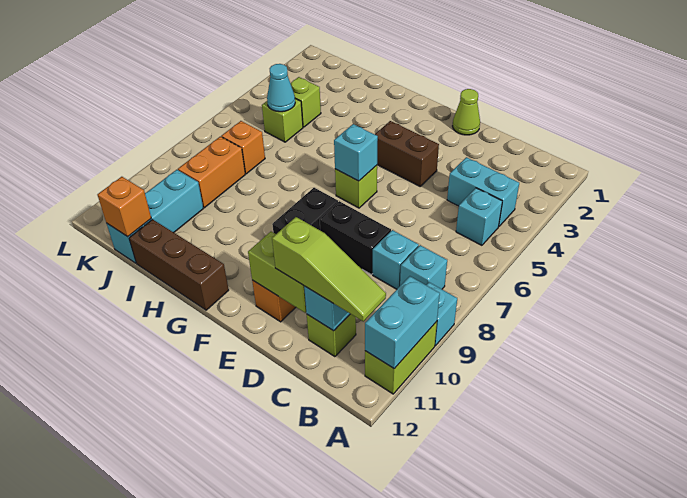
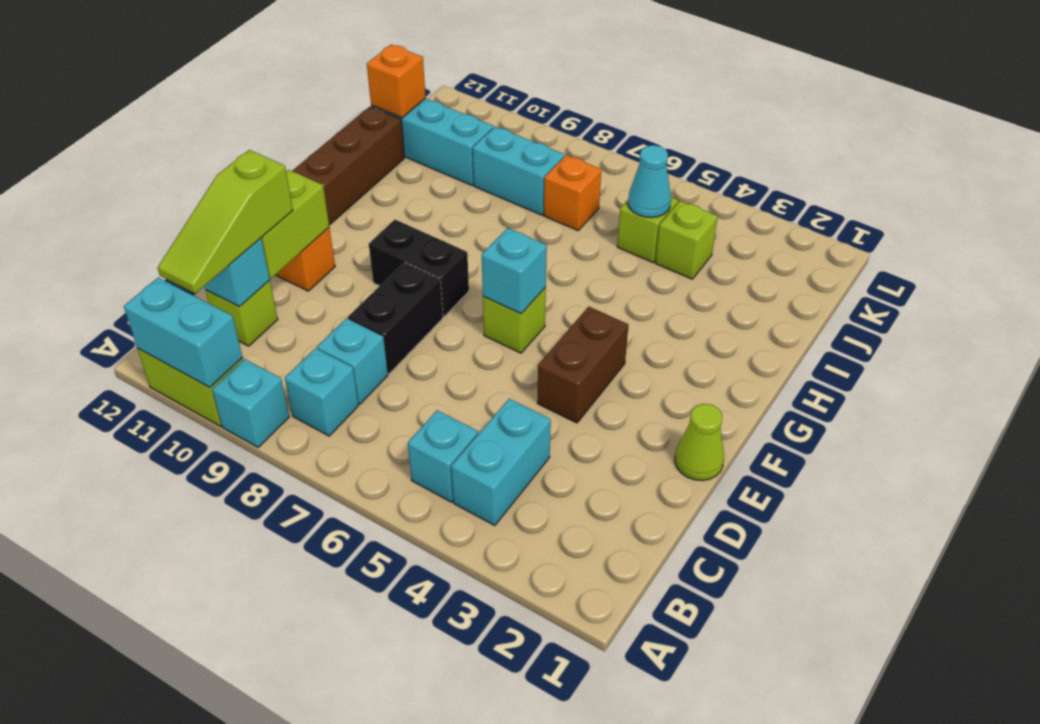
orange 1x2 brick [178,137,245,208] -> cyan 1x2 brick [473,126,564,215]

